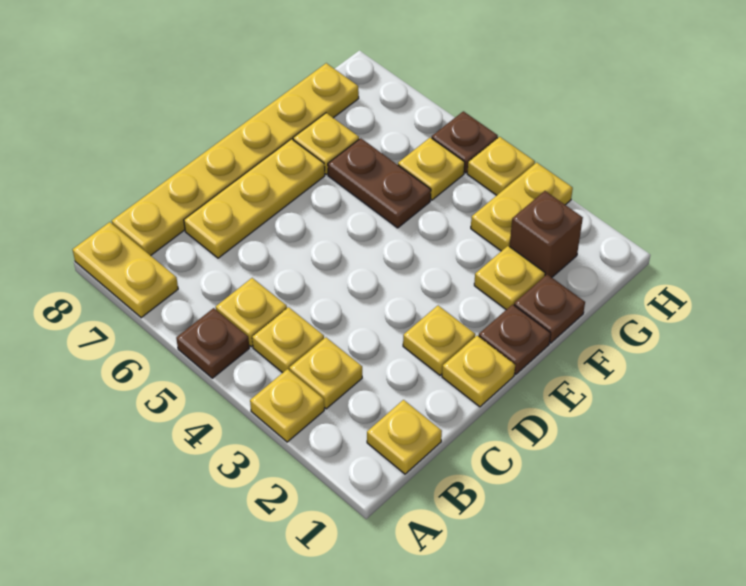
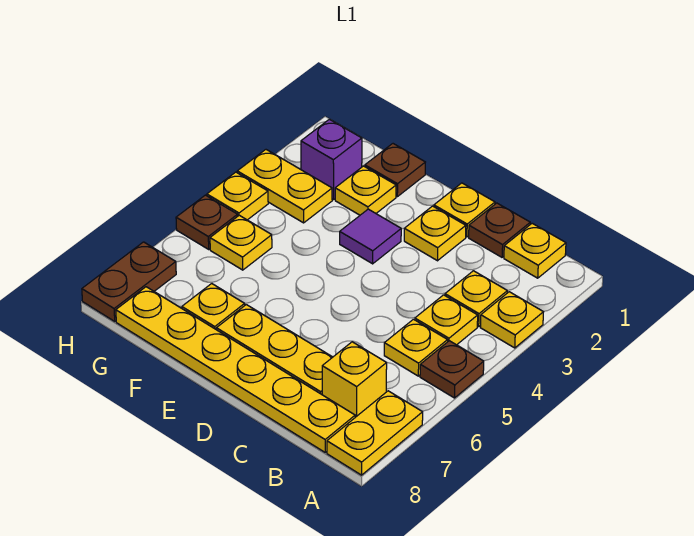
none -> yellow 1x1 brick [322,342,387,417]
brown 1x1 plate [479,304,551,375] -> brown 1x1 plate moved to [469,203,530,257]
none -> purple 1x1 tile [340,209,401,264]
brown 1x2 plate [328,138,431,228] -> brown 1x2 plate moved to [82,242,176,321]
brown 1x1 brick [509,191,583,277] -> purple 1x1 brick [301,119,362,200]

